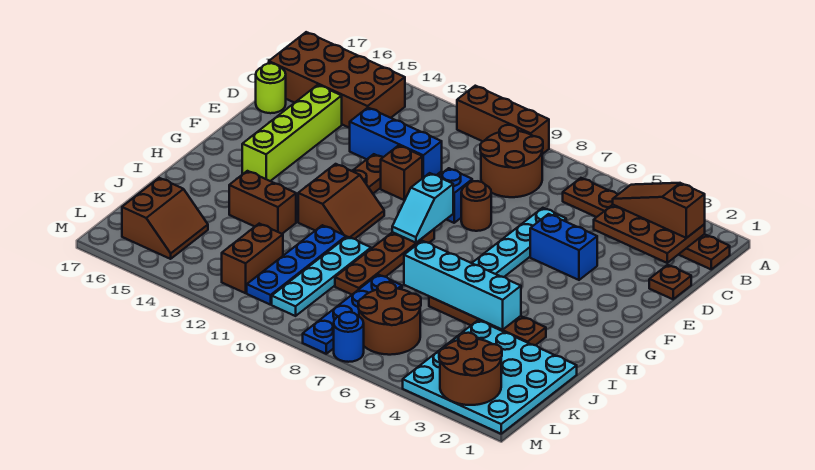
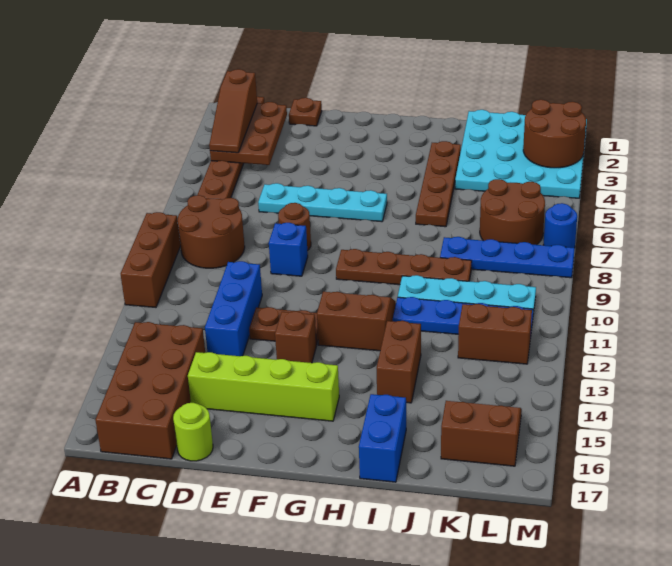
blue 1x2 brick [530,214,597,280] -> blue 1x2 brick moved to [359,394,406,482]
brown 1x1 brick [381,145,422,200] -> brown 1x1 brick moved to [275,311,316,363]
cyan 1x2 slope [392,173,453,243] -> none
cyan 1x4 brick [404,241,521,330] -> none

